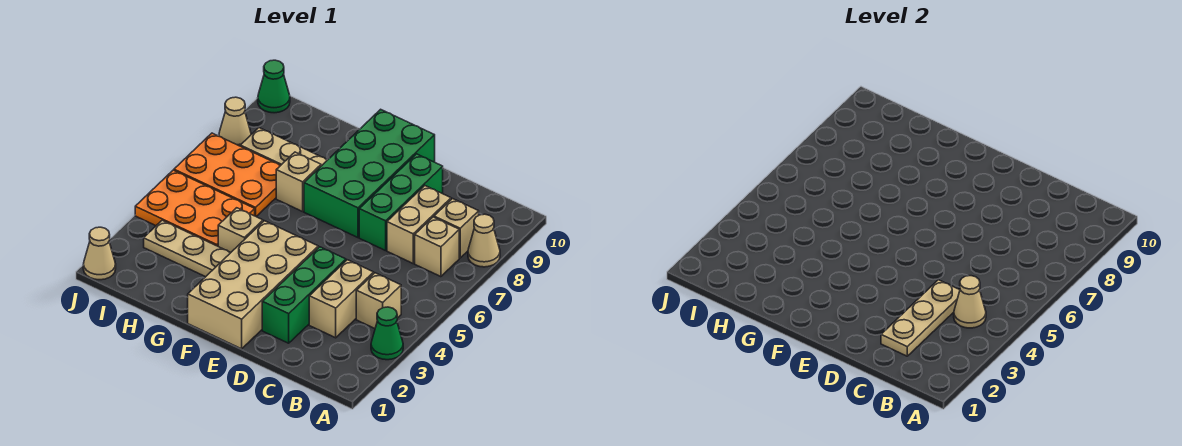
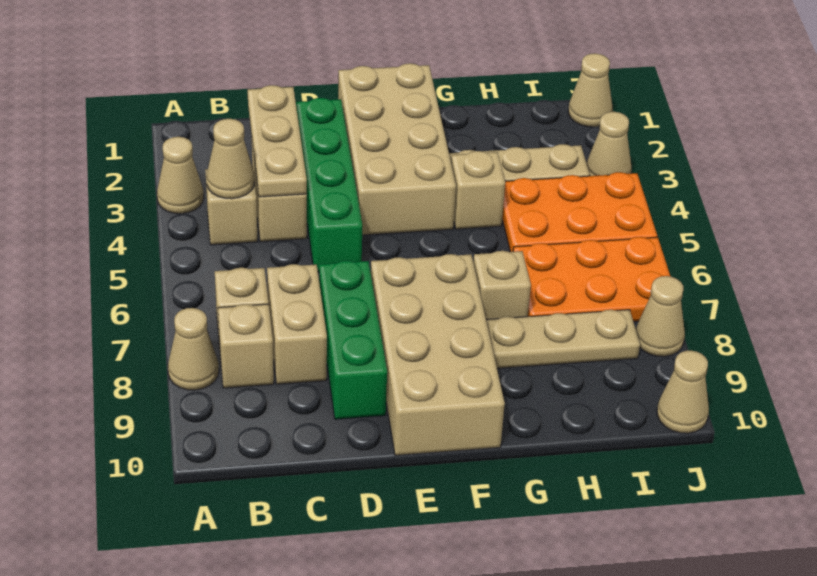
green 1x1 cone [371,307,403,360] -> tan 1x1 cone [157,137,204,214]
green 1x3 brick [262,247,346,343] -> green 1x4 brick [296,98,362,272]
green 2x4 brick [304,109,435,238] -> tan 2x4 brick [371,254,505,456]
none -> tan 1x1 cone [587,112,632,176]
green 1x1 cone [258,60,290,113] -> tan 1x1 cone [657,350,709,433]

